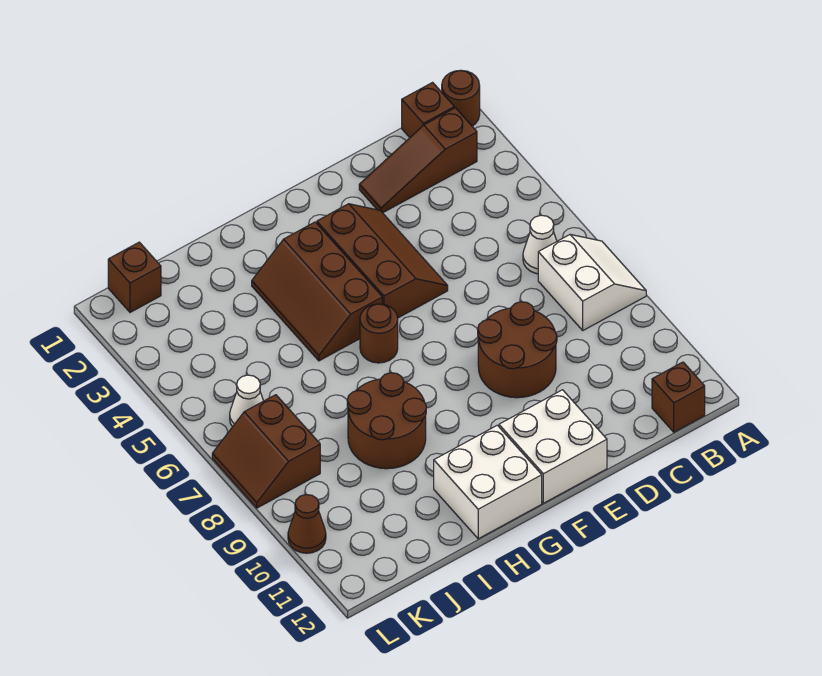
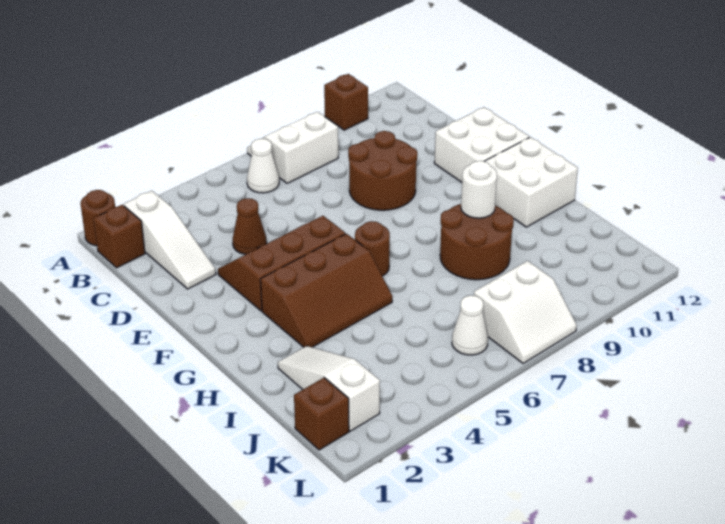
brown 1x3 slope [359,108,477,213] -> white 1x3 slope [124,191,216,289]
brown 1x1 brick [652,362,705,432] -> brown 1x1 brick moved to [324,74,368,130]
none -> white 1x1 round brick [461,161,497,218]
none -> white 1x3 slope [278,346,380,431]
brown 2x2 slope [212,395,320,508] -> white 2x2 slope [474,261,577,363]
brown 1x1 cone [288,495,326,553] -> brown 1x1 cone moved to [233,198,267,254]

